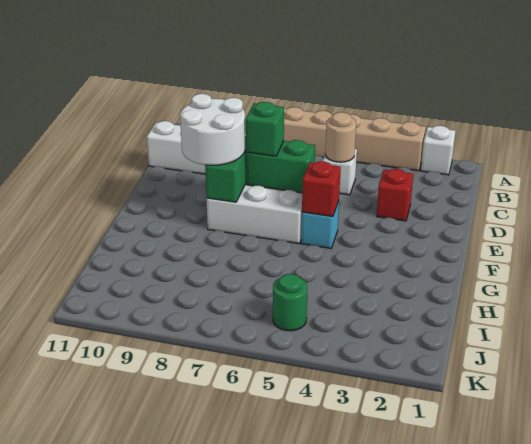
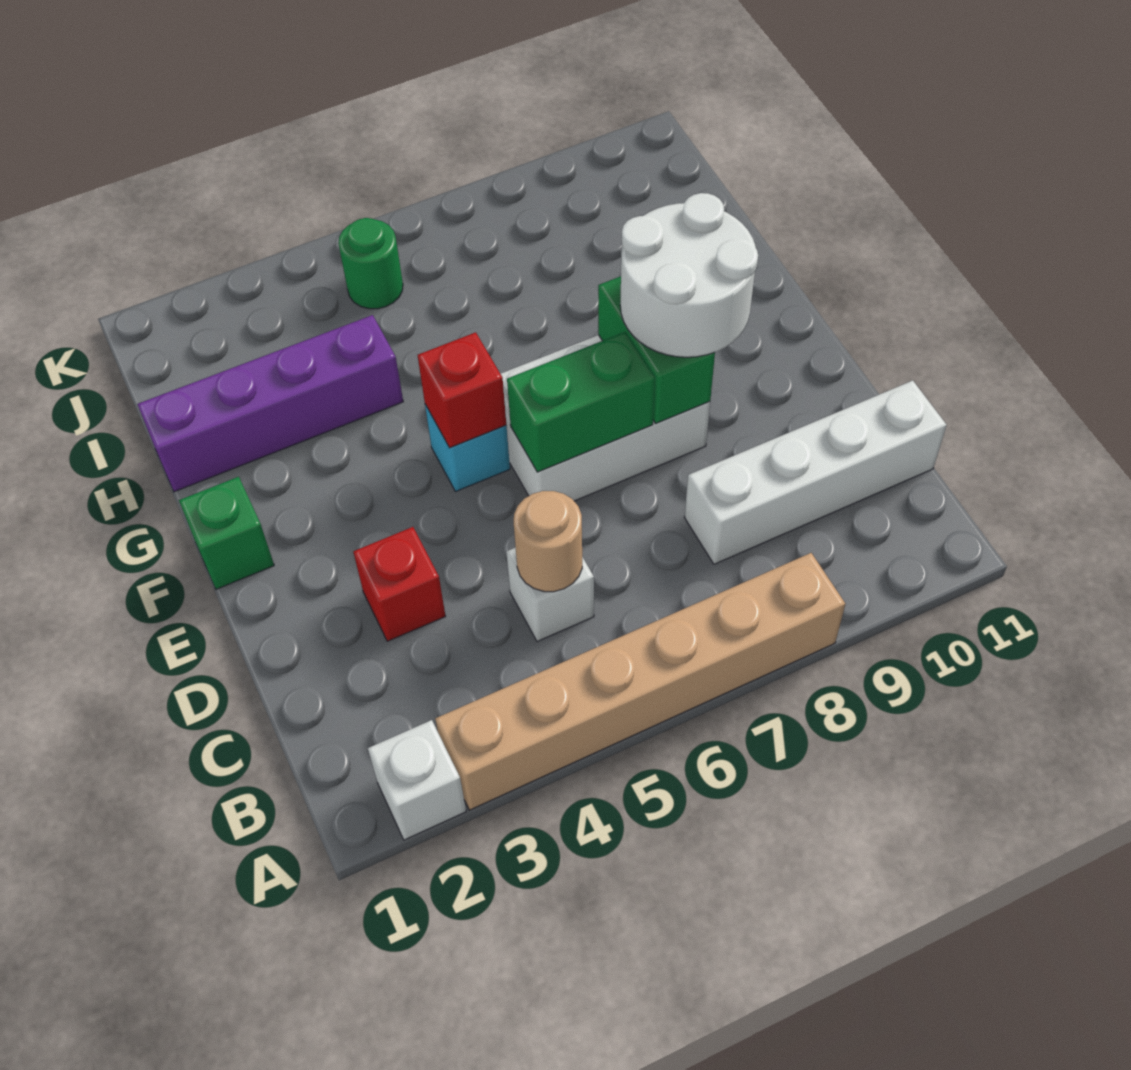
green 1x1 brick [246,102,284,156] -> green 1x1 brick moved to [179,477,274,589]
none -> purple 1x4 brick [137,315,403,492]

